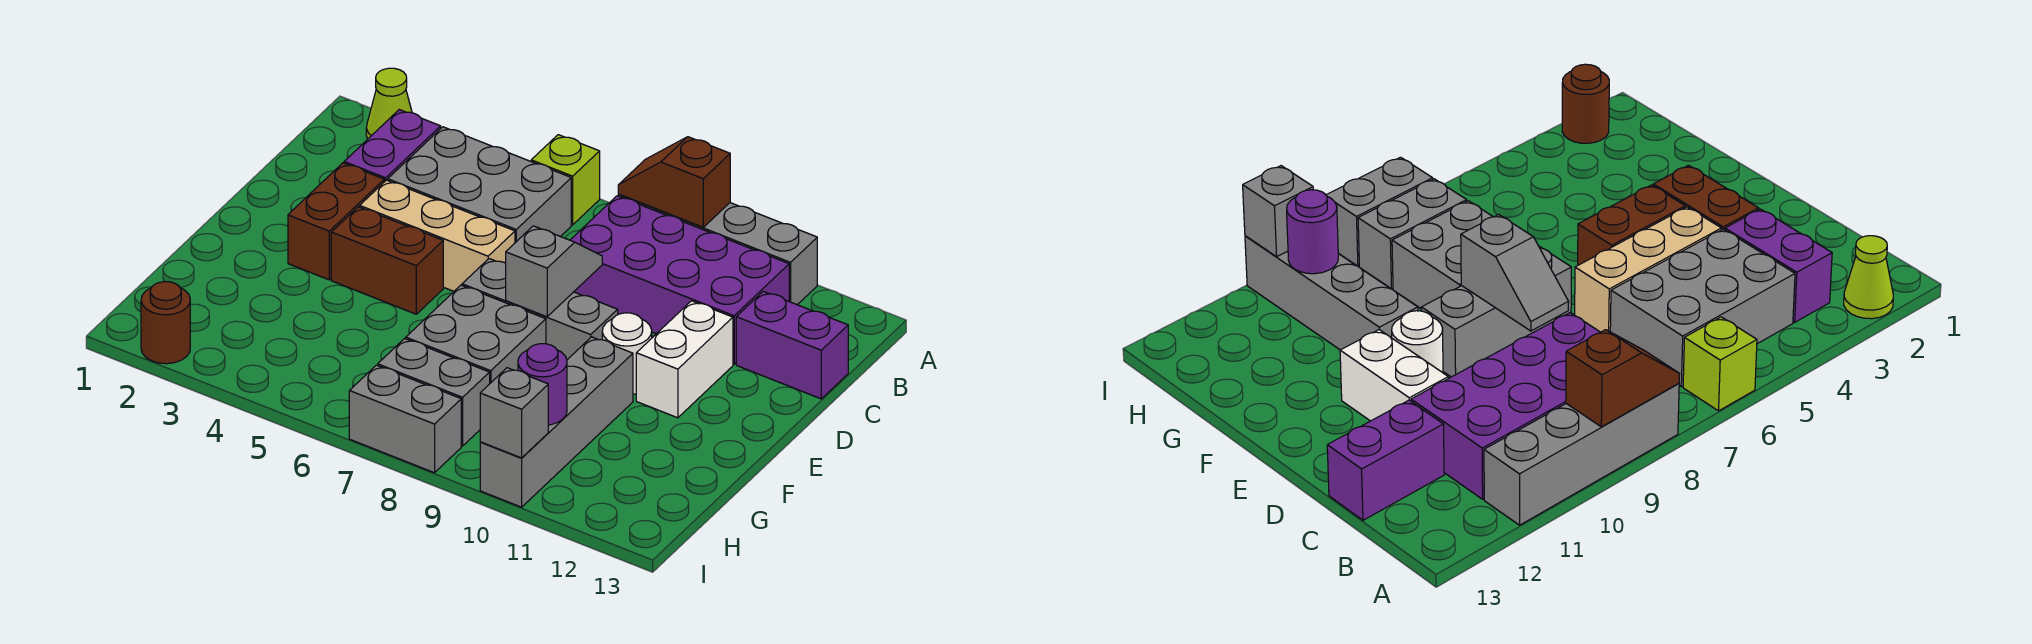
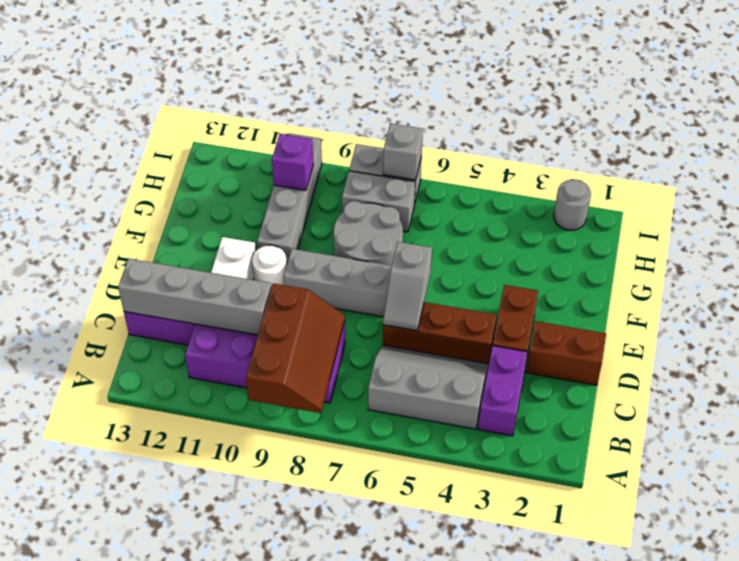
lime 1x1 cone [366,68,412,139] -> none
lime 1x1 brick [531,135,600,225] -> none
grey 1x4 brick [618,194,817,305] -> grey 1x4 brick moved to [118,258,271,335]
brown 1x2 slope [618,137,730,227] -> brown 2x3 slope [246,283,345,413]
grey 2x3 brick [388,127,571,243] -> grey 2x3 slope [368,345,488,429]
tan 1x3 brick [360,180,515,291] -> brown 1x3 brick [383,302,496,364]
grey 1x2 slope [506,226,602,317] -> grey 1x2 slope moved to [383,242,432,331]
brown 1x2 brick [331,207,443,314] -> brown 1x2 brick moved to [526,321,606,385]
grey 2x2 brick [406,285,546,383] -> grey 2x2 round brick [334,201,403,266]
purple 1x1 round brick [518,344,567,425] -> purple 1x1 brick [272,134,313,190]
brown 1x1 round brick [141,282,190,364] -> grey 1x1 round brick [554,180,591,230]
grey 1x1 brick [480,368,548,458] -> grey 1x1 brick moved to [383,123,423,180]

